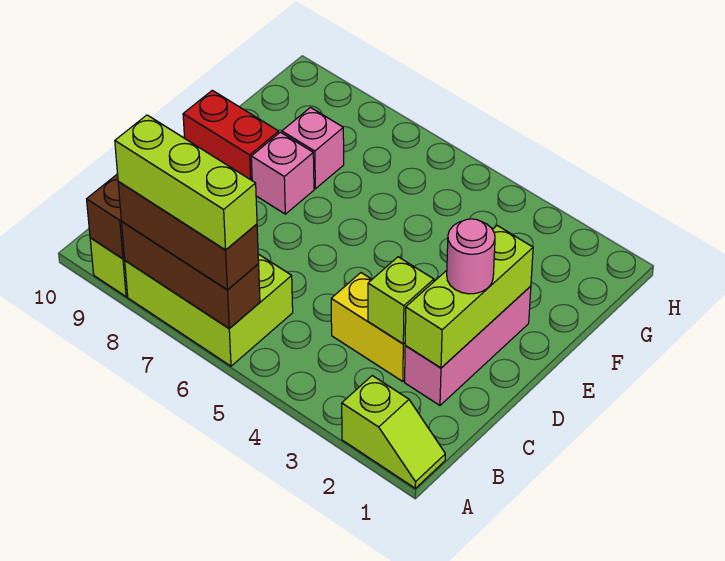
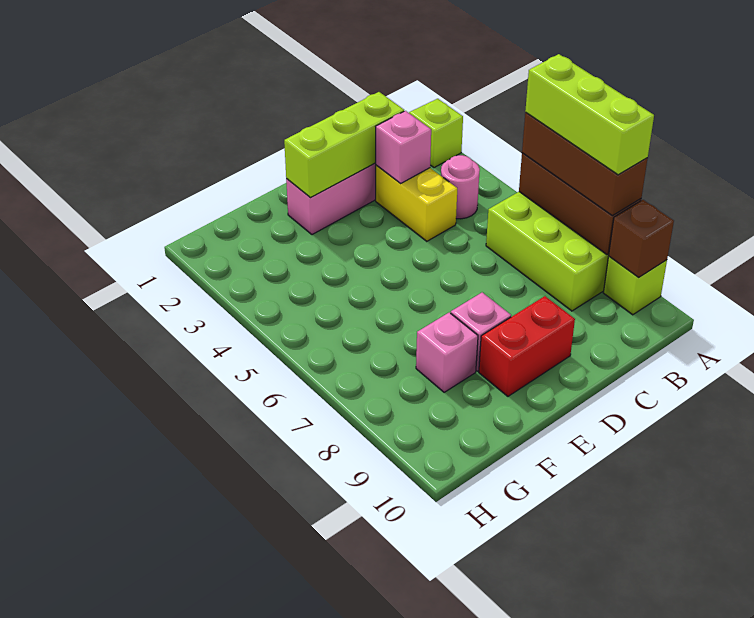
lime 1x1 brick [368,257,434,344] -> pink 1x1 brick [376,111,431,184]
pink 1x1 round brick [447,219,495,294] -> pink 1x1 round brick moved to [441,155,480,219]
red 1x2 brick [183,90,279,180] -> red 1x2 brick turned to [479,296,575,396]

